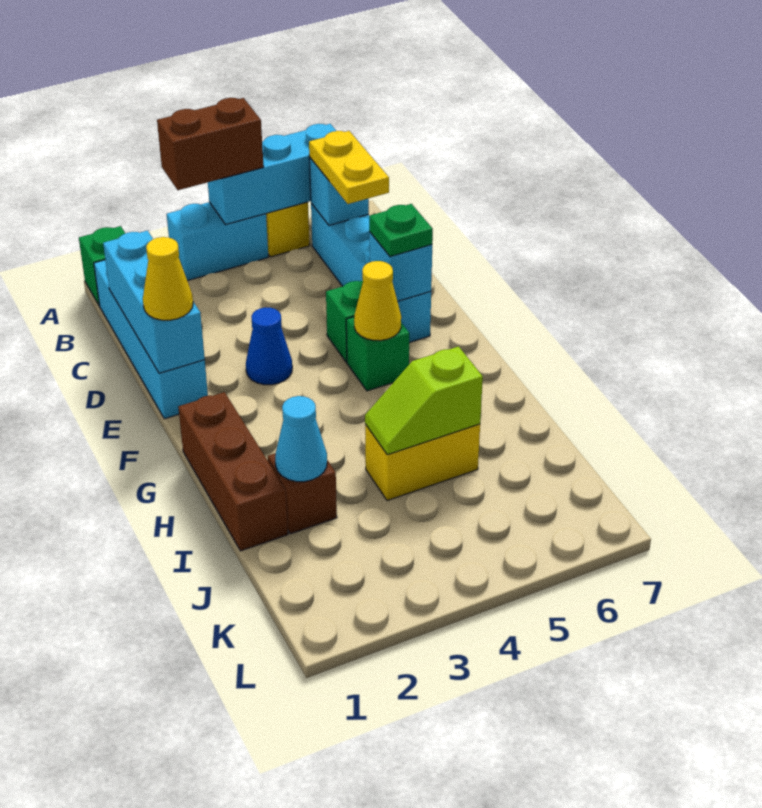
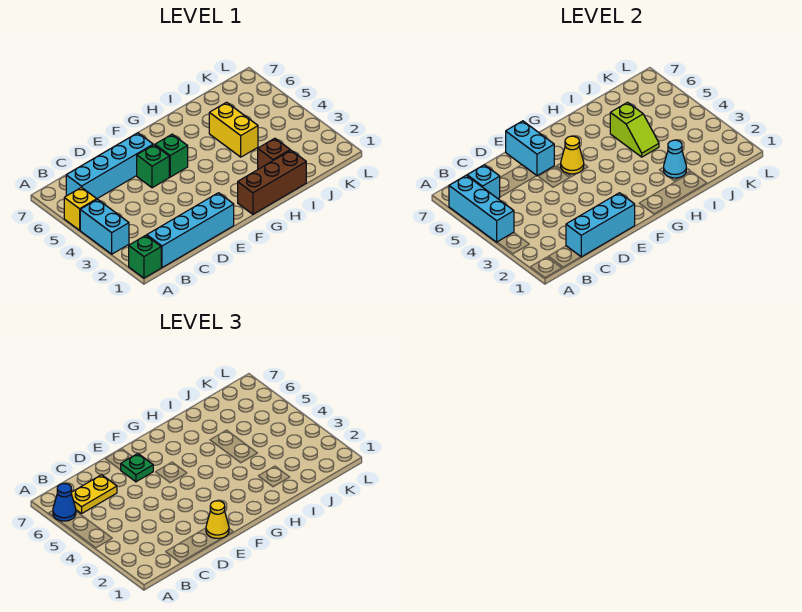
brown 1x2 brick [157,98,264,190] -> none
blue 1x1 cone [246,307,292,385] -> blue 1x1 cone moved to [53,484,76,521]
cyan 1x1 brick [369,232,432,301] -> cyan 1x2 brick [506,121,554,176]

